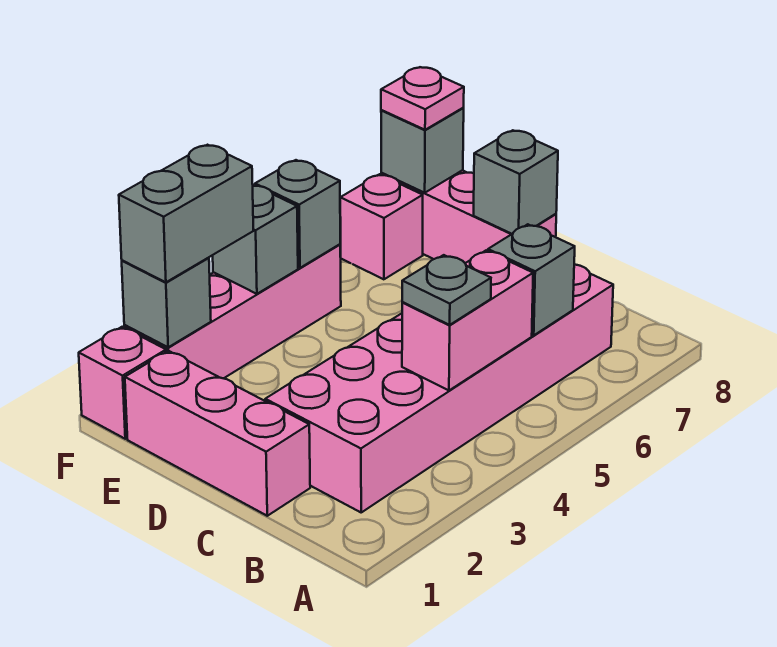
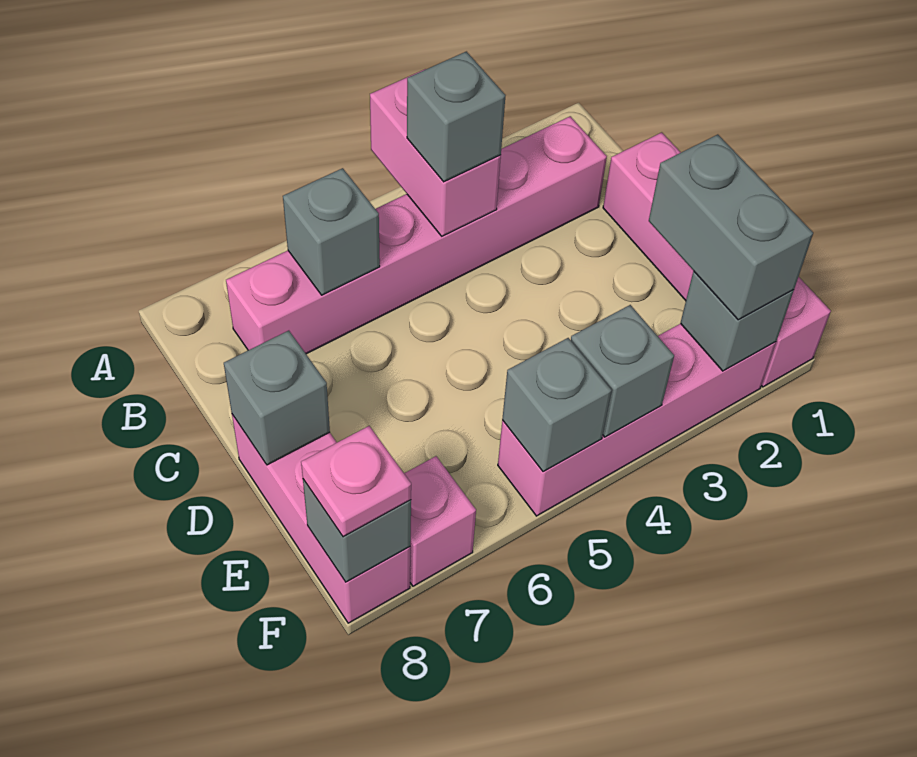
pink 2x6 brick [265,264,613,512] -> pink 1x6 brick [226,116,607,354]
pink 1x2 brick [402,251,533,390] -> pink 1x2 brick turned to [370,69,501,236]
grey 1x1 plate [402,255,491,325] -> grey 1x1 brick [407,52,506,182]
grey 1x2 brick [119,145,253,282] -> grey 1x2 brick turned to [649,135,813,320]

